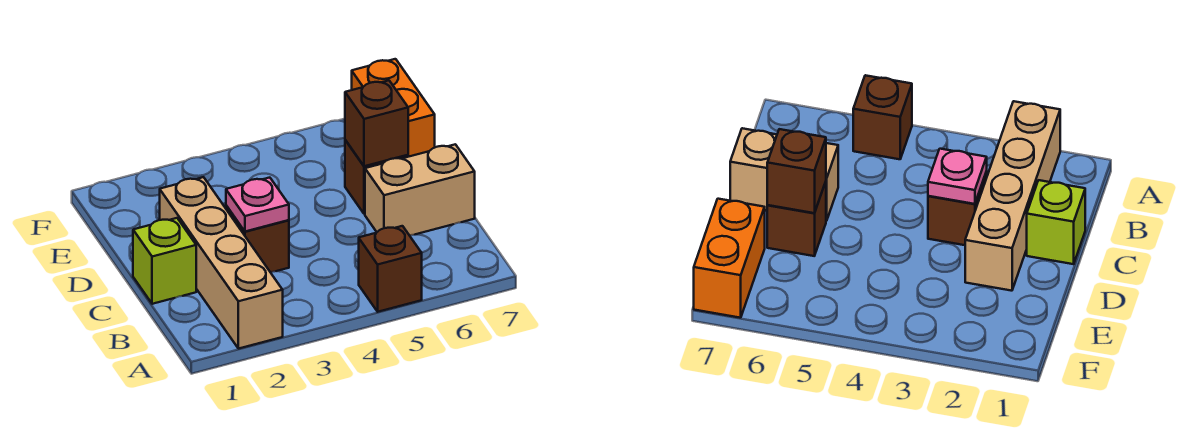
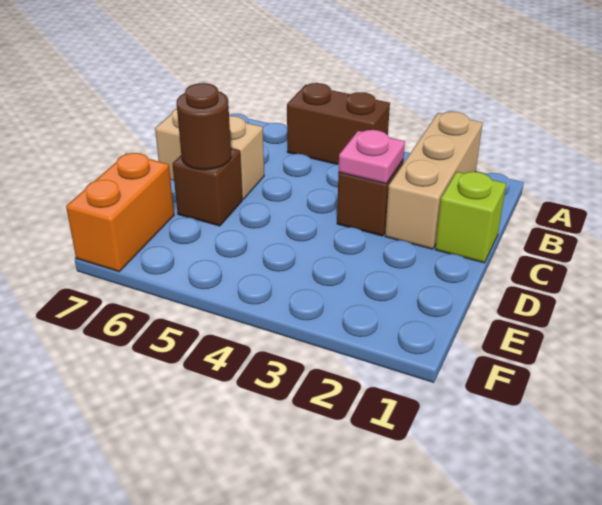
tan 1x4 brick [160,177,283,349] -> tan 1x3 brick [385,112,483,249]
brown 1x1 brick [359,226,422,312] -> brown 1x2 brick [287,83,390,164]
brown 1x1 brick [345,80,408,166] -> brown 1x1 round brick [177,83,231,170]

